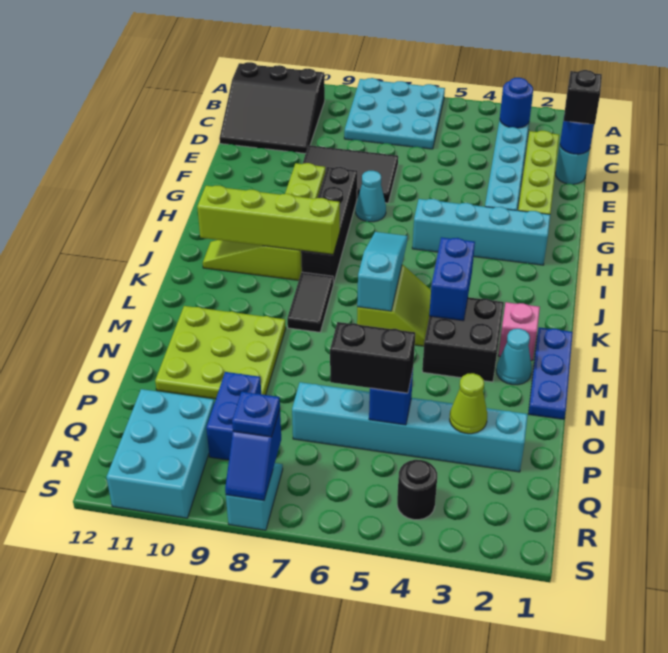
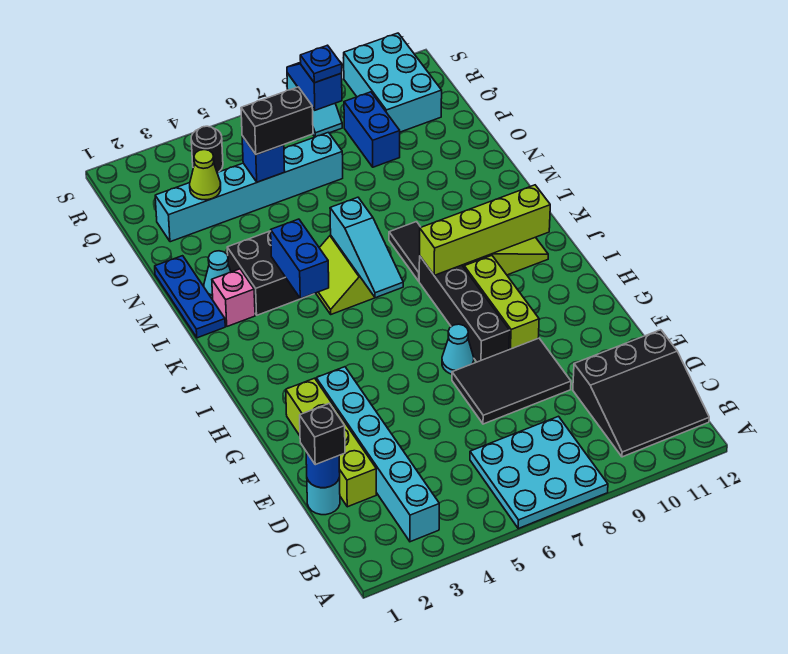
black 3x3 slope [219,62,325,153] -> black 3x3 slope turned to [573,330,709,457]
blue 1x1 round brick [500,78,533,128] -> none
cyan 1x4 brick [412,199,550,265] -> none
lime 3x3 plate [155,306,286,399] -> none

